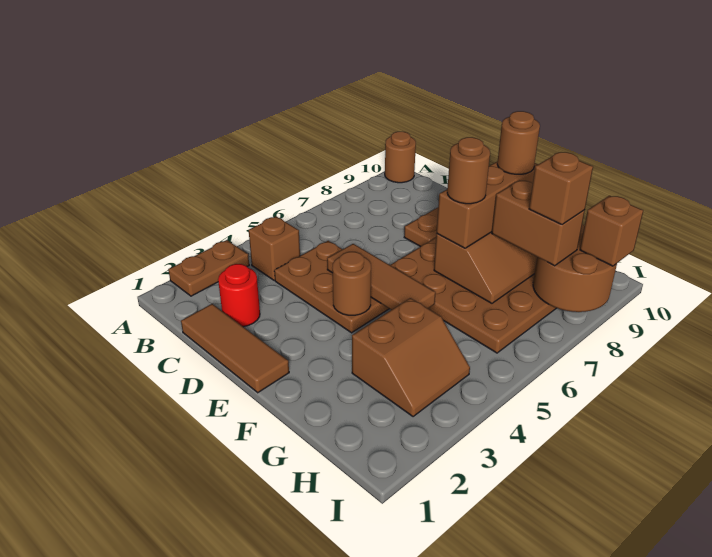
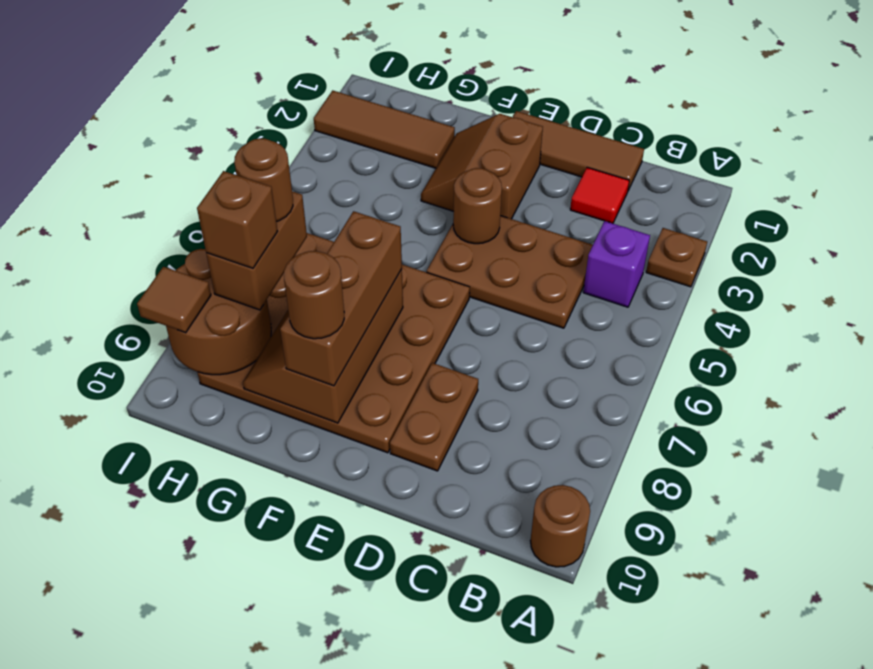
brown 1x2 plate [168,240,249,296] -> brown 1x1 plate [646,228,707,287]
brown 1x1 brick [249,216,300,280] -> purple 1x1 brick [583,221,650,307]
red 1x1 round brick [218,264,260,327] -> red 1x1 tile [570,167,629,223]
brown 1x3 tile [327,244,436,310] -> brown 1x3 tile moved to [314,90,455,168]
brown 1x1 round brick [447,137,490,204] -> brown 1x1 round brick moved to [234,138,293,222]
brown 2x2 slope [352,298,470,417] -> brown 2x2 slope moved to [421,114,543,219]
brown 1x2 brick [492,180,585,266] -> brown 1x2 brick turned to [206,191,307,310]
brown 1x1 brick [580,196,643,266] -> brown 1x1 tile [137,267,211,333]

